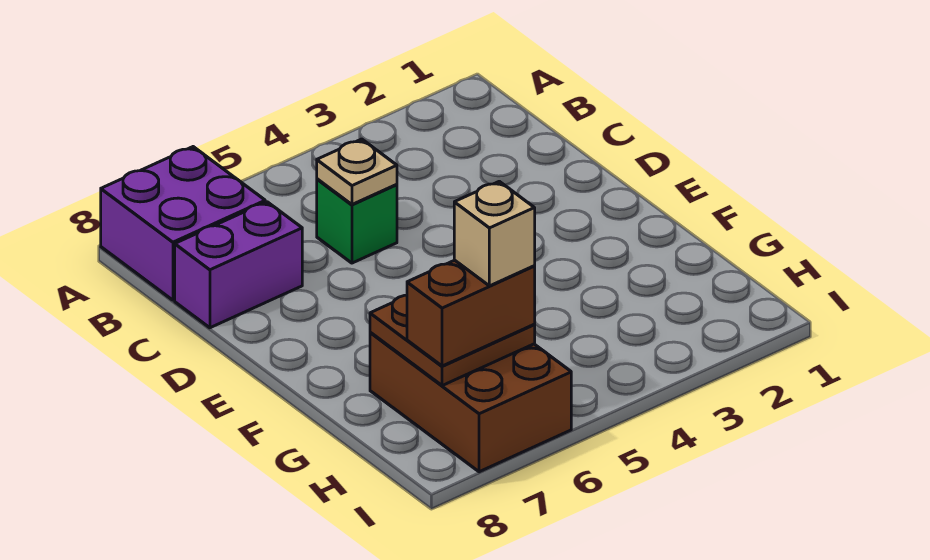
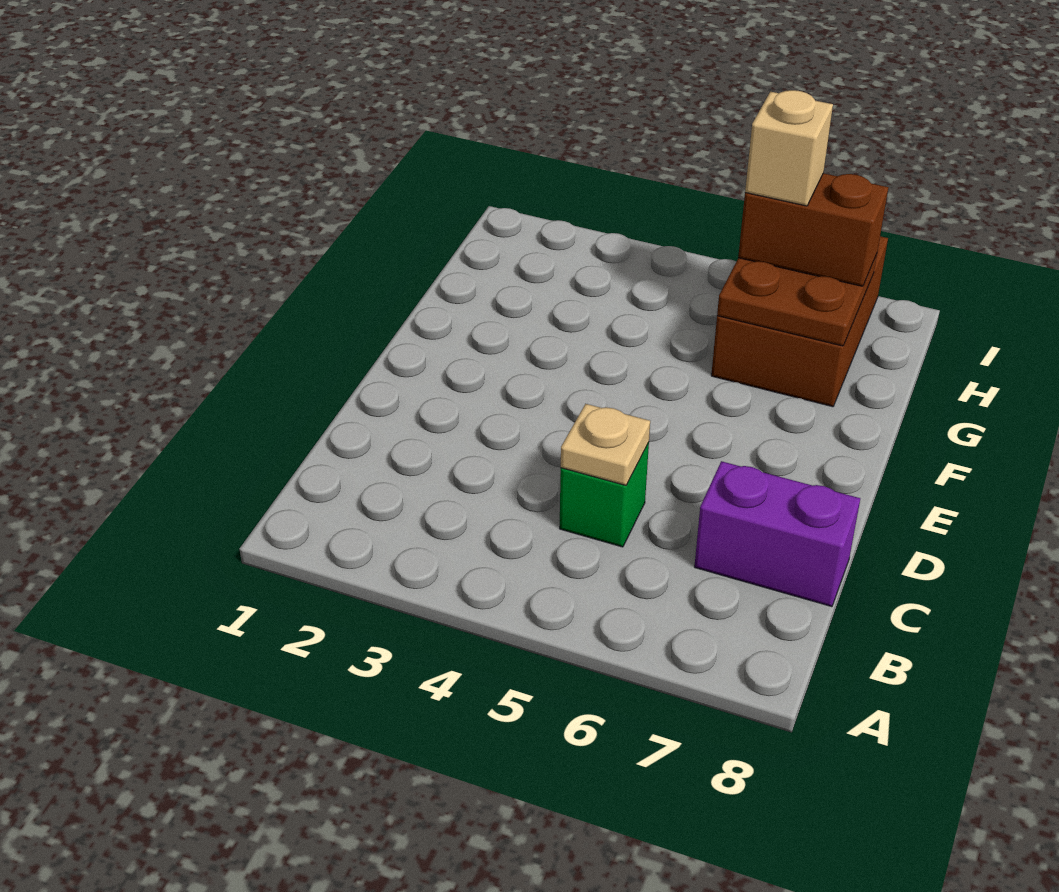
purple 2x2 brick [101,147,265,300] -> none

